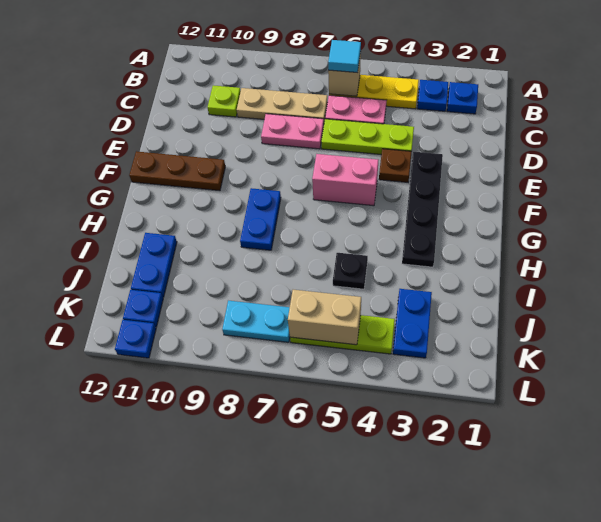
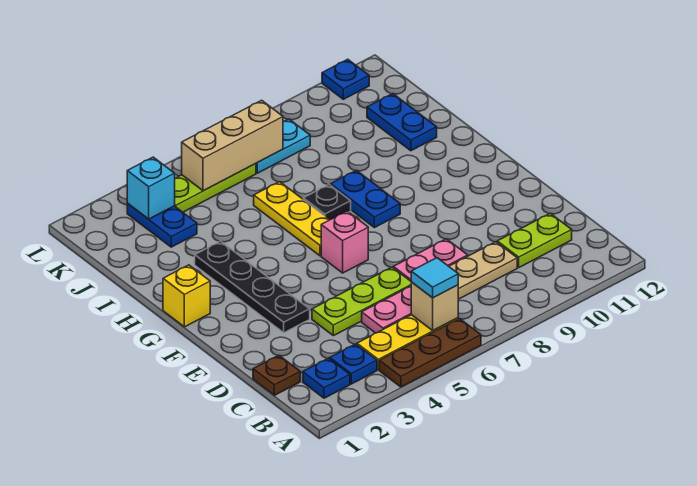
lime 1x1 plate [208,85,241,117] -> lime 1x2 plate [497,213,572,267]
brown 1x1 plate [379,149,412,182] -> brown 1x1 plate moved to [253,355,300,395]
pink 1x2 brick [312,154,378,206] -> pink 1x1 brick [321,211,368,273]
brown 1x3 plate [129,151,225,191] -> brown 1x3 plate moved to [379,319,481,387]
none -> yellow 1x1 brick [163,265,210,327]
none -> yellow 1x3 plate [254,182,330,256]
black 1x1 plate [333,253,368,289] -> black 1x1 plate moved to [303,185,351,220]
none -> cyan 1x1 brick [127,157,175,219]
tan 1x2 brick [288,290,361,345] -> tan 1x3 brick [182,100,283,191]
blue 1x1 plate [123,290,163,327] -> none

